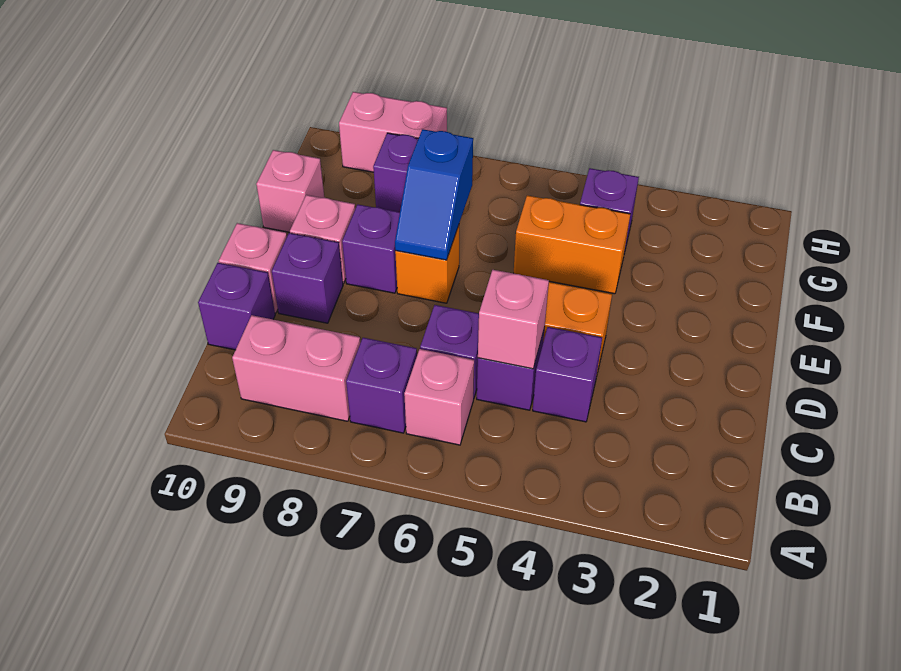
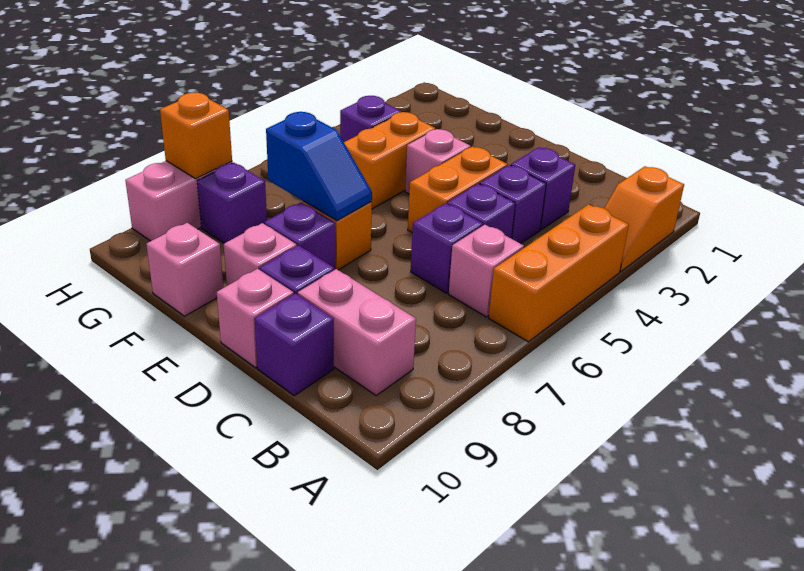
none -> orange 1x2 slope [604,166,684,272]
none -> orange 1x3 brick [489,204,629,342]
purple 1x1 brick [346,338,417,433] -> purple 1x1 brick moved to [511,147,575,230]
pink 1x2 brick [232,315,360,421] -> pink 1x2 brick turned to [298,269,416,395]
pink 1x1 brick [478,270,549,369] -> pink 1x1 brick moved to [405,129,471,194]
none -> orange 1x1 brick [160,93,232,179]

